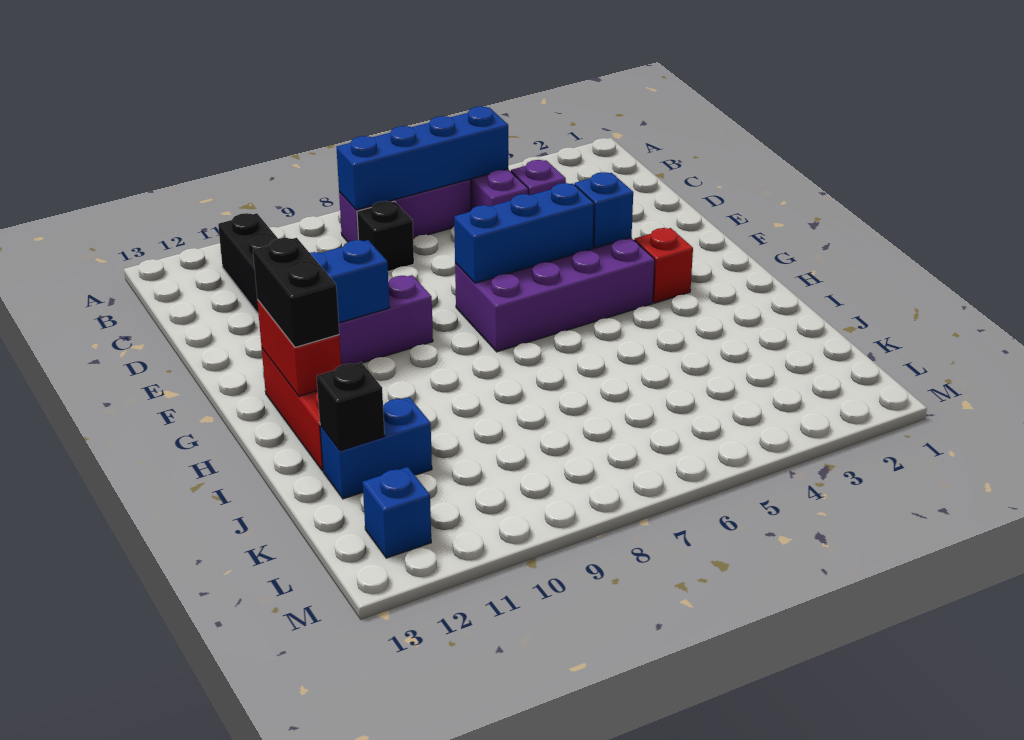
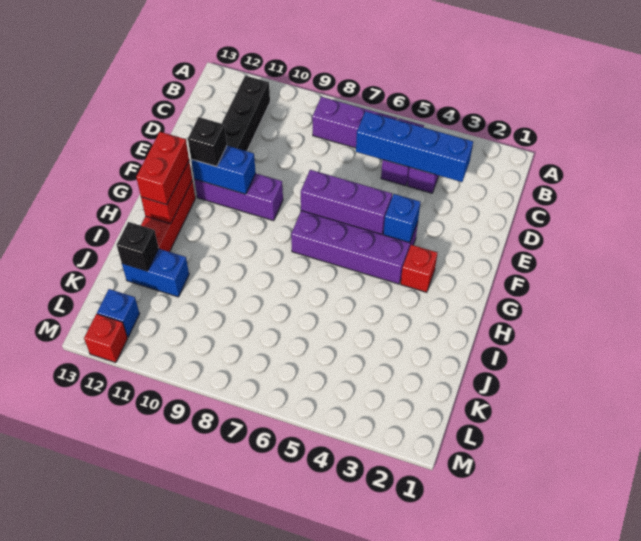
blue 1x4 brick [336,106,508,210] -> blue 1x4 brick moved to [356,111,473,182]
black 1x1 brick [357,201,414,272] -> black 1x1 brick moved to [188,117,227,167]
blue 1x3 brick [454,183,594,283] -> purple 1x3 brick [301,170,392,234]
black 1x2 brick [253,238,339,347] -> red 1x2 brick [136,132,189,205]
none -> red 1x1 brick [84,314,128,363]

